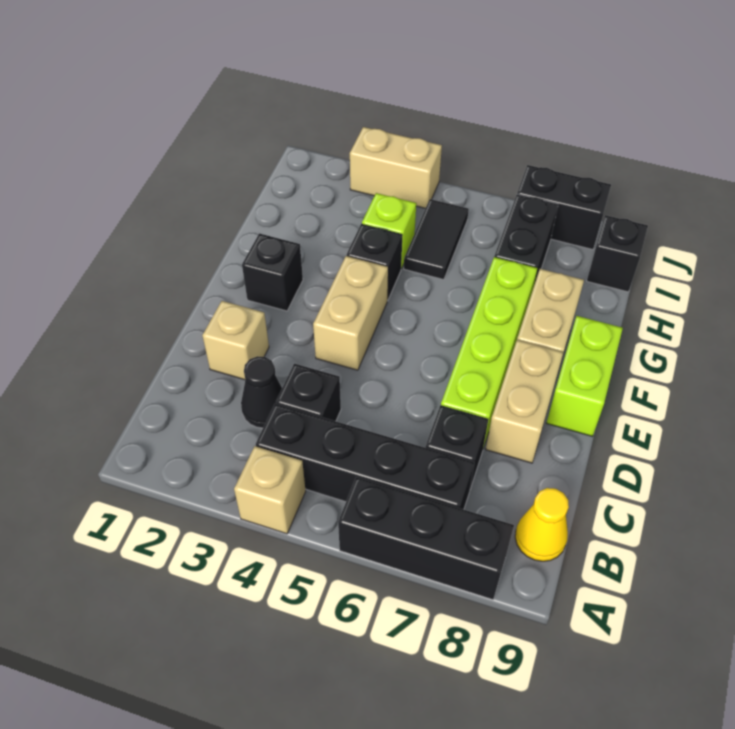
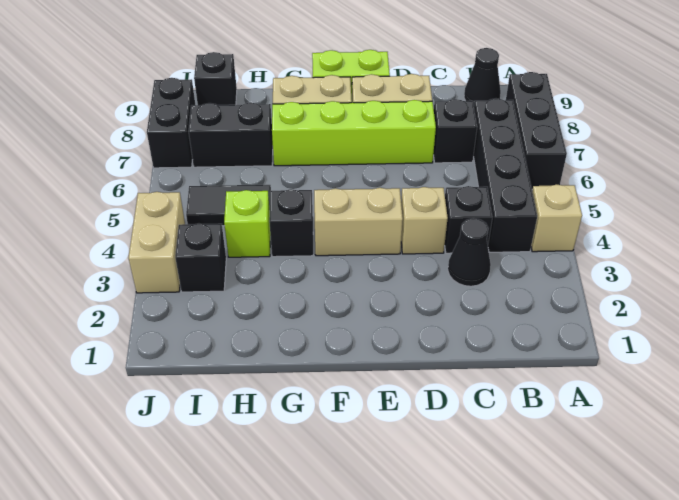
yellow 1x1 cone [515,488,569,561] -> black 1x1 cone [464,48,501,104]
tan 1x1 brick [202,301,269,380] -> tan 1x1 brick moved to [401,187,448,254]
black 1x1 brick [242,233,303,311] -> black 1x1 brick moved to [175,224,226,292]

